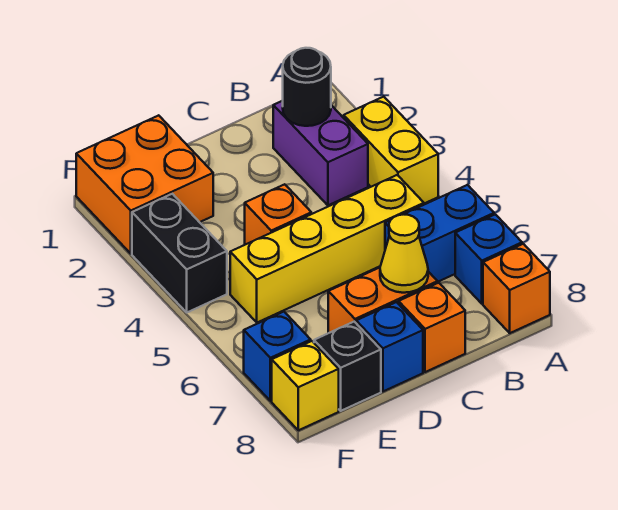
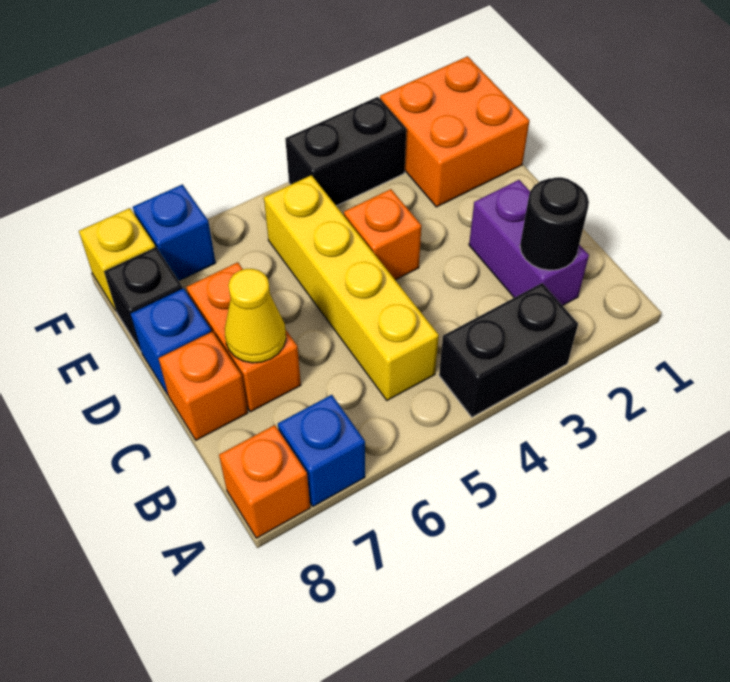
yellow 1x2 brick [344,97,438,203] -> black 1x2 brick [439,283,578,417]
blue 1x2 brick [385,185,494,282] -> none
purple 1x2 brick [273,101,368,205] -> purple 1x2 brick turned to [469,180,589,306]

